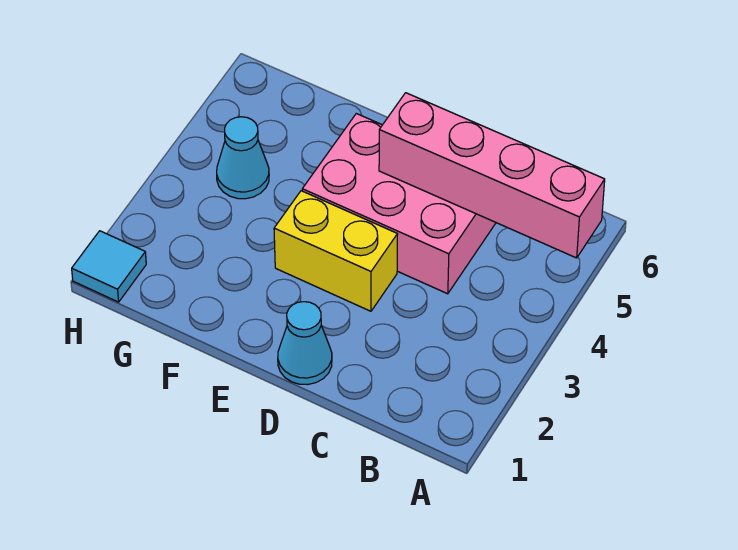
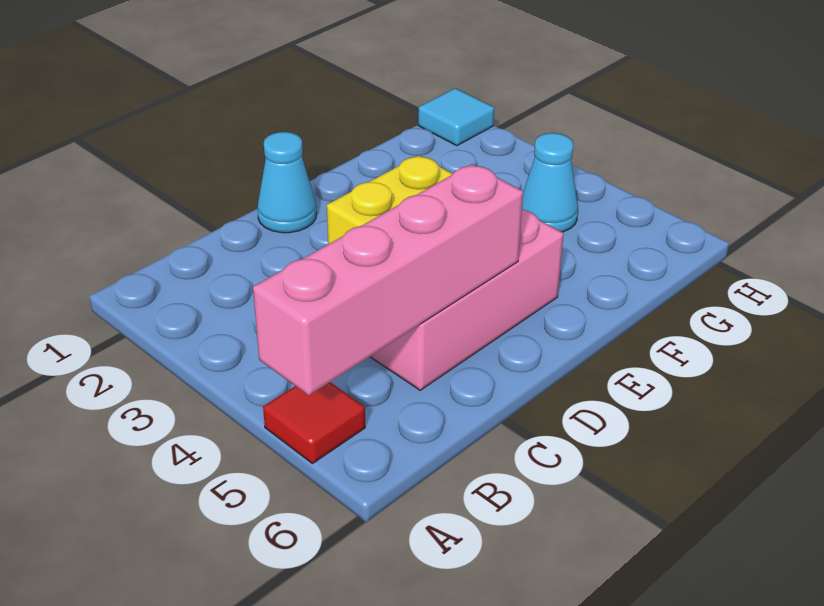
none -> red 1x1 tile [263,382,365,464]

